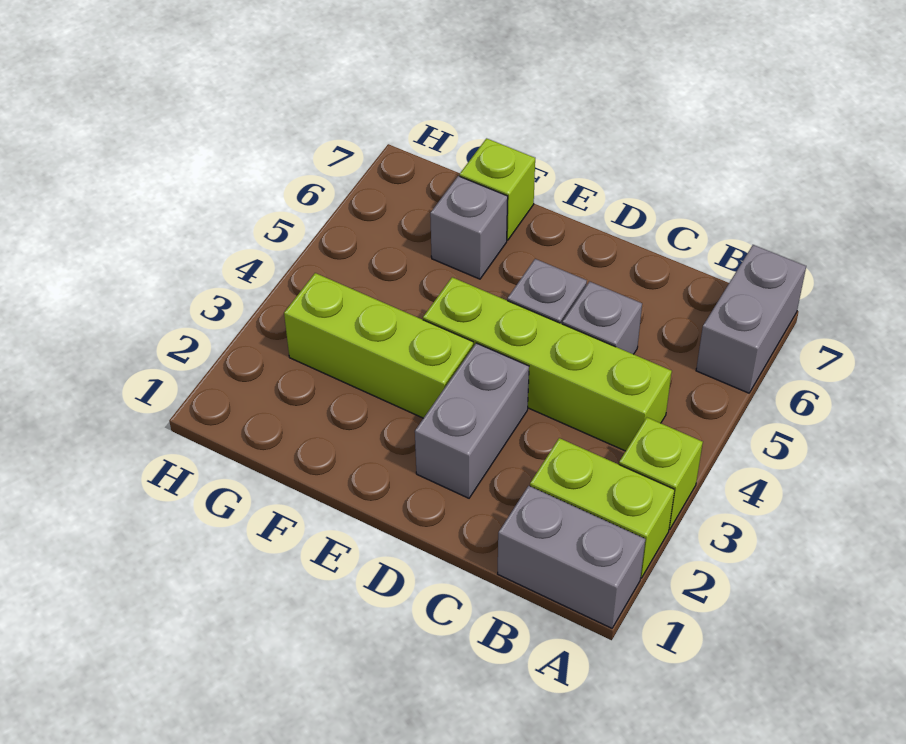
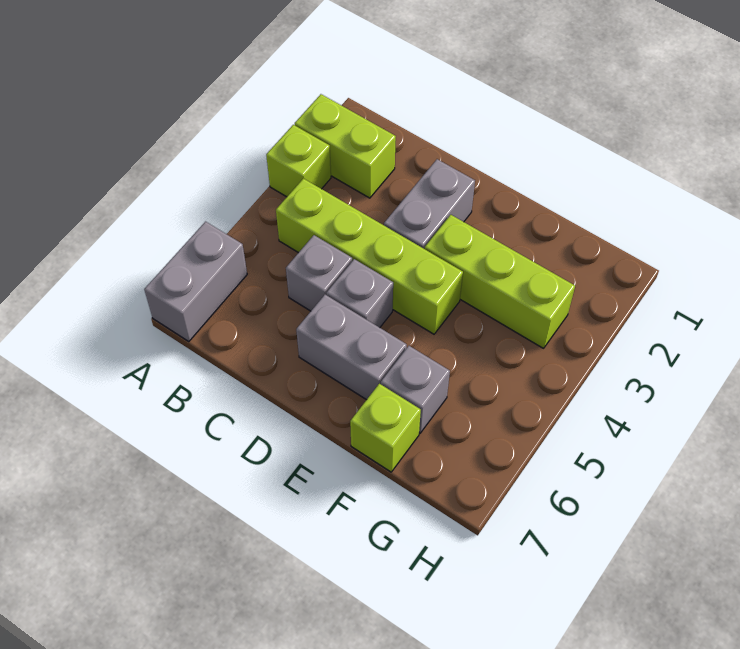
grey 1x2 brick [498,486,645,628] -> grey 1x2 brick moved to [296,295,407,400]

